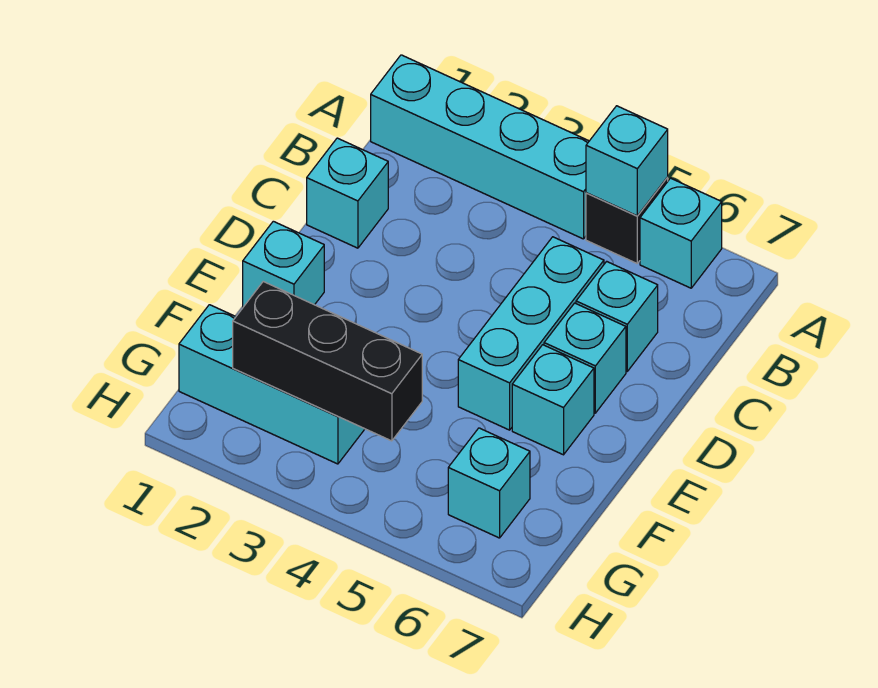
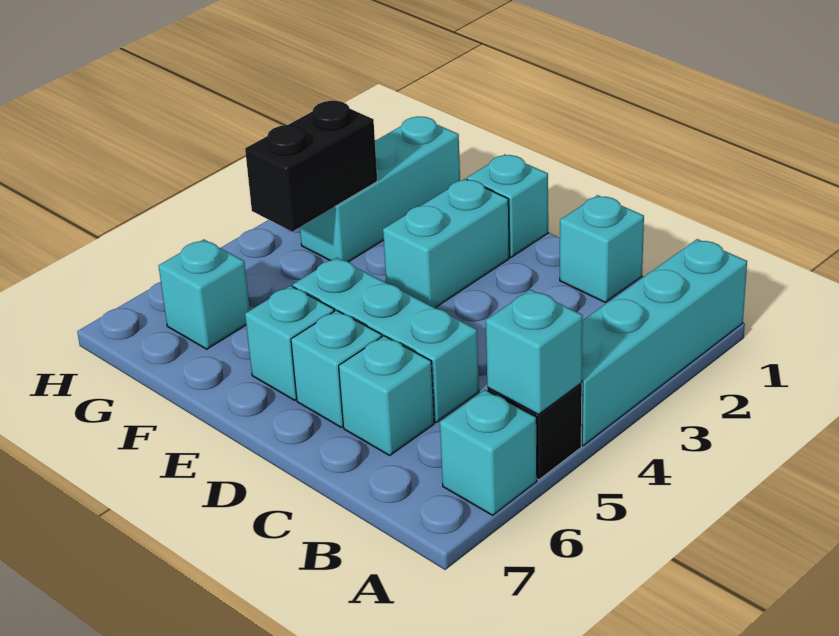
none -> cyan 1x2 brick [383,179,509,308]
black 1x3 brick [233,282,422,441] -> black 1x2 brick [245,101,377,232]

